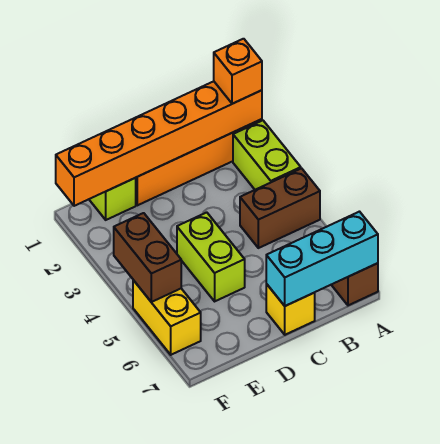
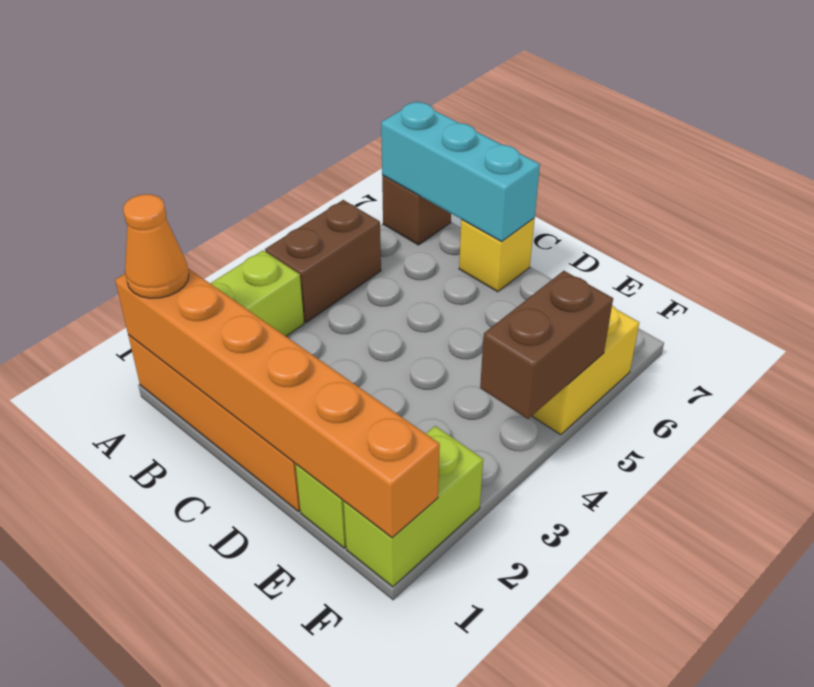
orange 1x1 brick [214,39,262,104] -> orange 1x1 cone [123,194,189,298]
brown 1x2 brick [240,168,320,248] -> brown 1x2 brick turned to [265,200,381,322]
lime 1x2 brick [177,212,245,301] -> lime 1x2 brick moved to [344,426,483,587]

